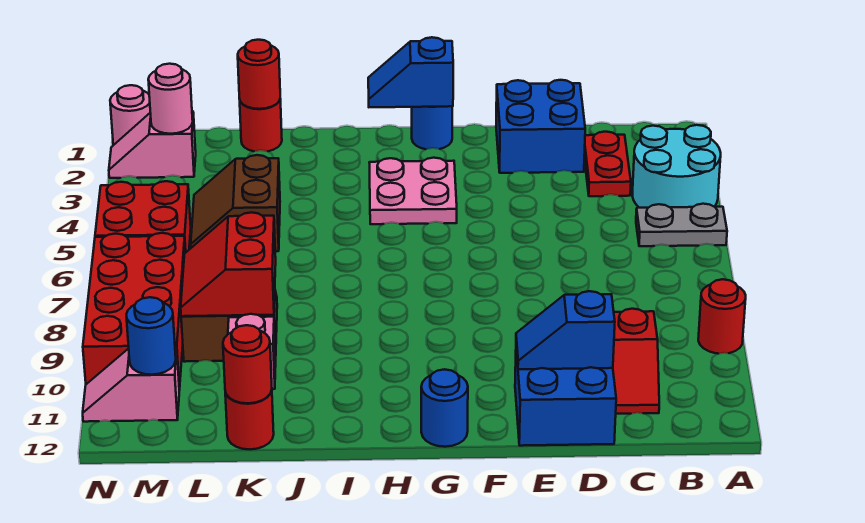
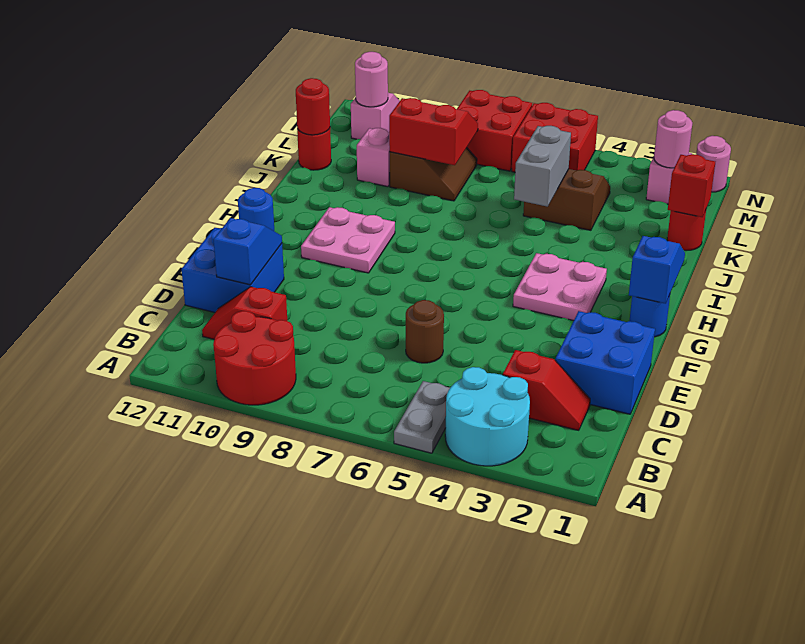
red 1x1 round brick [698,279,746,354] -> red 2x2 round brick [213,311,296,405]
red 1x2 plate [584,132,631,196] -> red 1x2 slope [503,350,590,430]
none -> brown 1x1 round brick [406,300,444,363]
none -> pink 2x2 plate [301,207,395,273]
none -> grey 1x2 brick [514,126,571,207]
red 1x1 round brick [238,40,280,109] -> red 1x1 brick [668,154,715,217]
red 2x4 brick [83,233,186,389] -> red 2x2 brick [457,90,532,171]
blue 1x1 round brick [126,297,176,375] -> pink 1x1 round brick [355,52,388,107]

